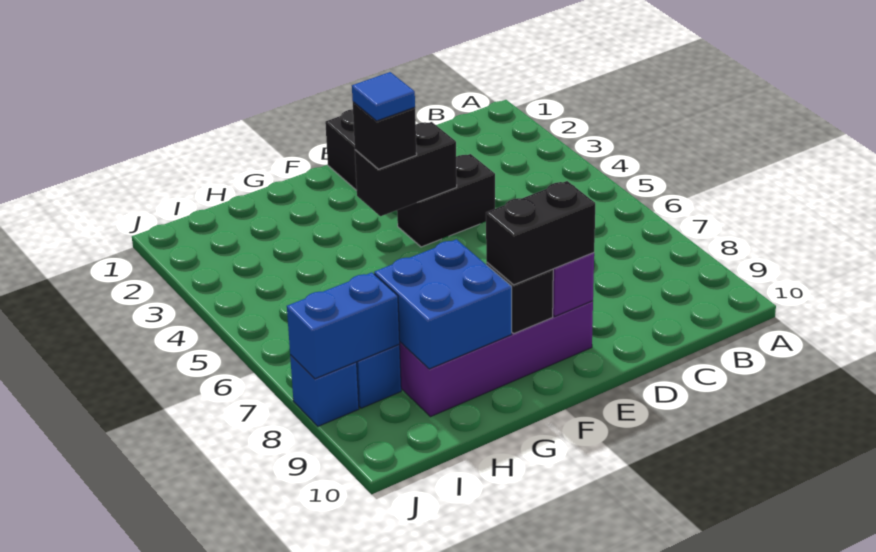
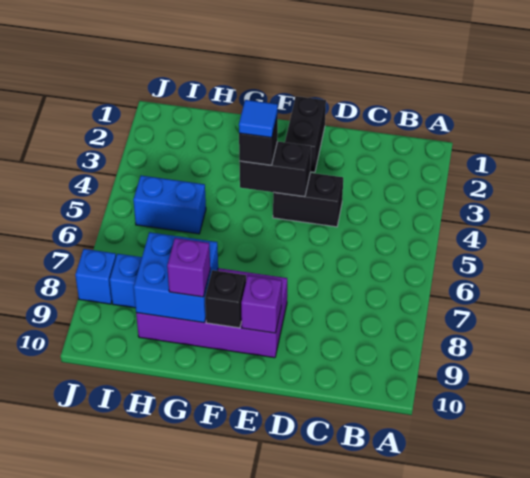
black 1x2 brick [486,181,595,285] -> none
none -> purple 1x1 brick [167,238,210,297]
blue 1x2 brick [287,273,400,379] -> blue 1x2 brick moved to [133,176,206,234]

